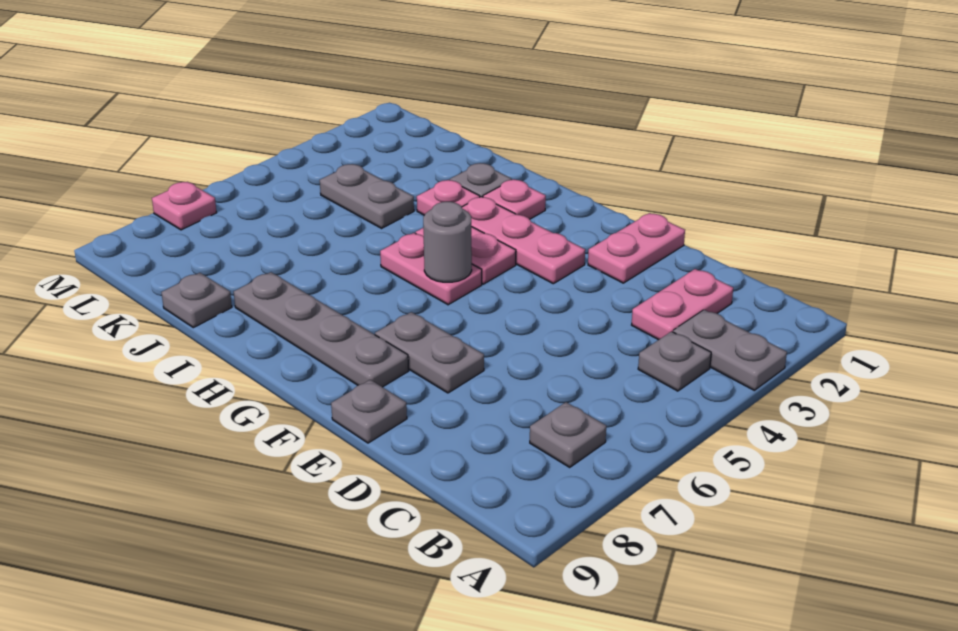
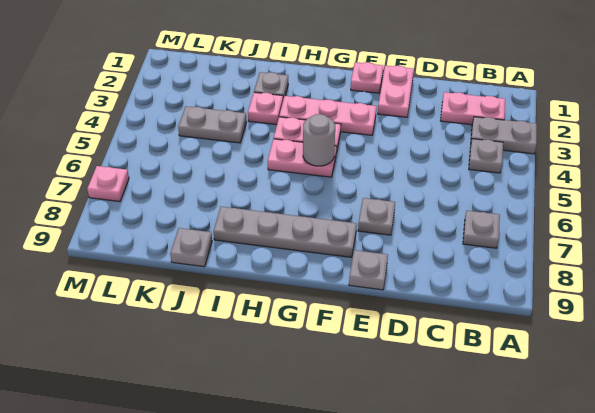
pink 1x2 plate [632,269,733,340] -> pink 1x2 plate turned to [441,92,505,125]
grey 1x2 plate [375,312,484,393] -> grey 1x1 plate [358,198,395,235]
pink 1x1 plate [483,179,546,219] -> pink 1x1 plate moved to [351,62,383,93]

